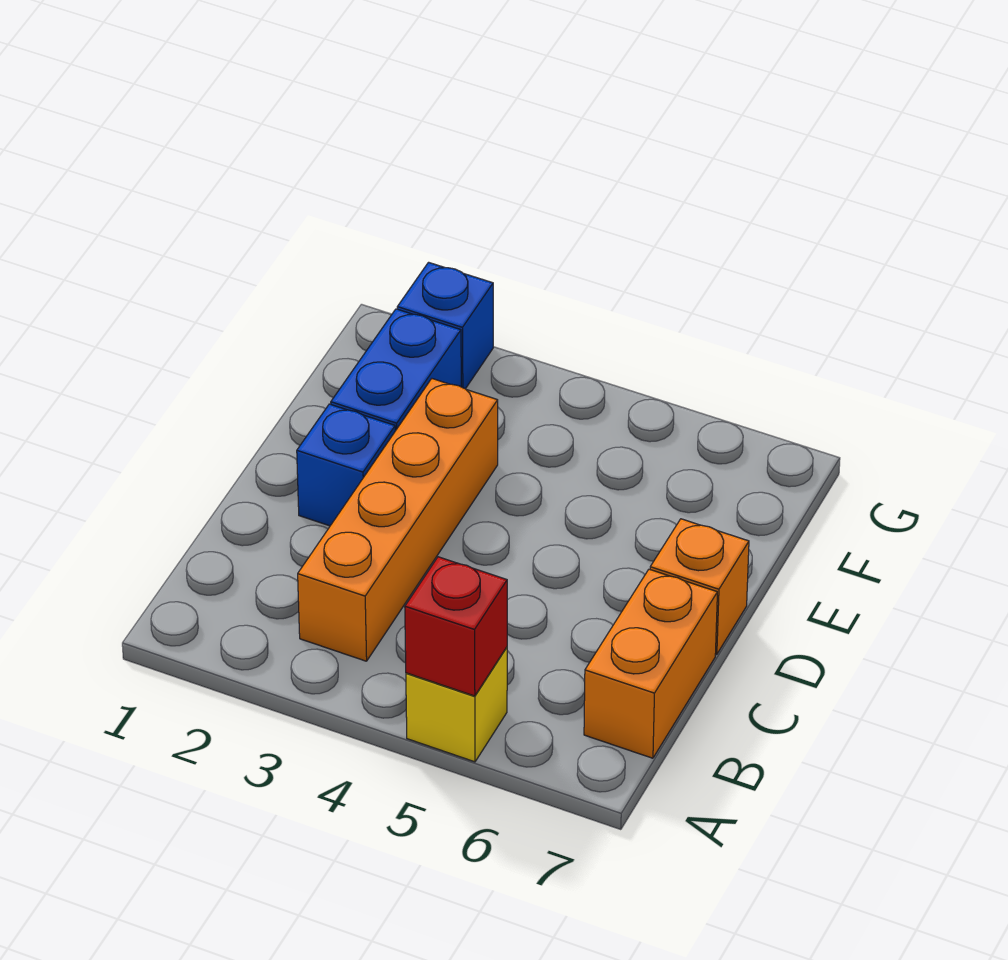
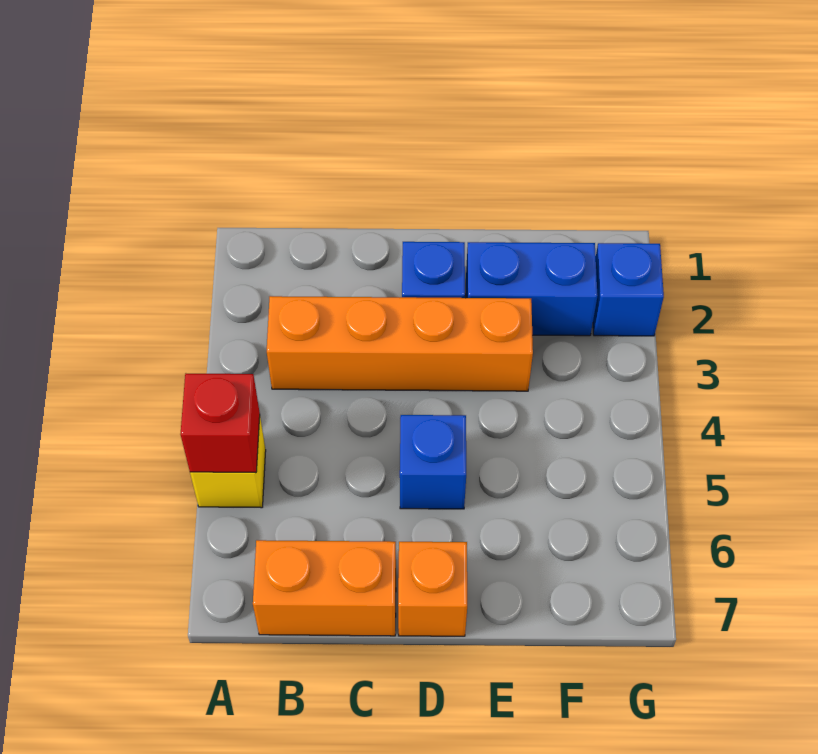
none -> blue 1x1 brick [400,415,466,509]

